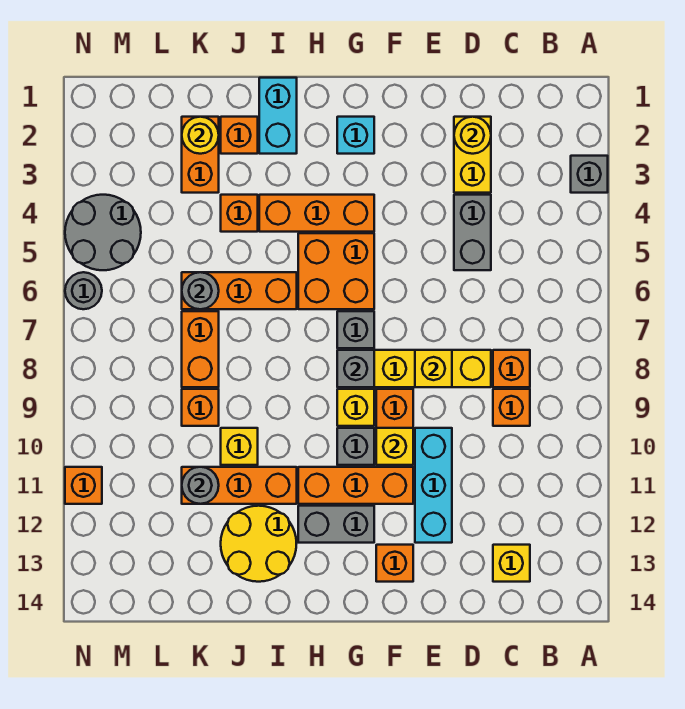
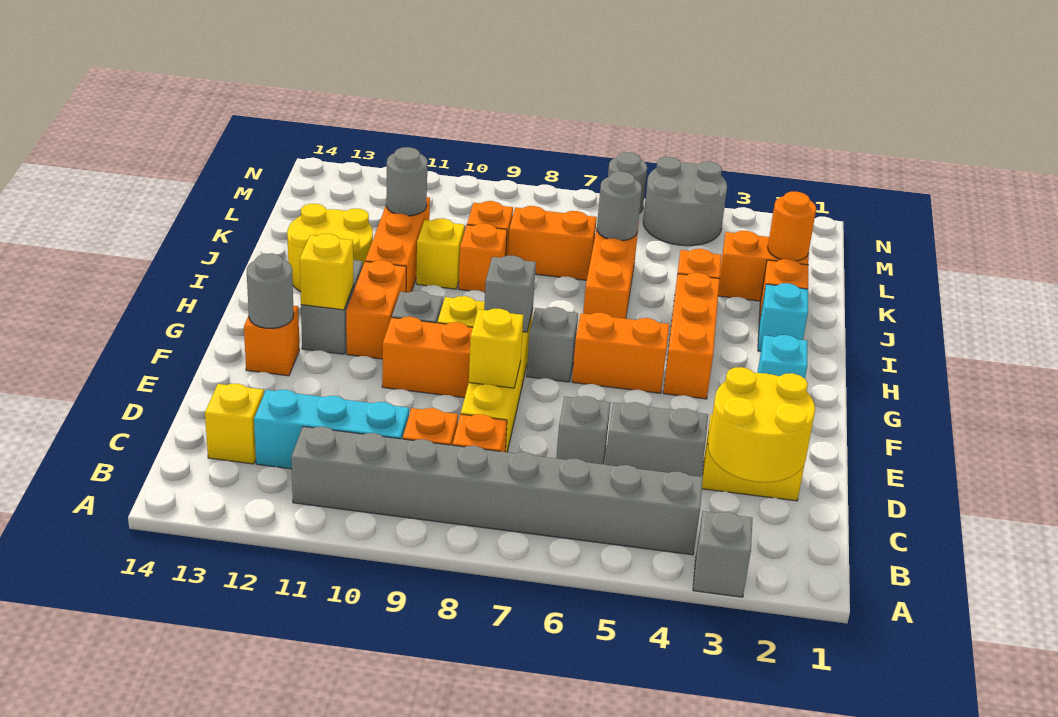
none -> grey 1x8 brick [291,427,703,555]
yellow 1x1 round brick [454,117,491,154] -> yellow 2x2 round brick [708,367,815,482]
none -> grey 1x1 brick [556,396,611,464]
cyan 1x3 brick [415,428,452,543] -> cyan 1x3 brick moved to [254,390,409,469]
yellow 1x1 brick [376,428,413,465] -> yellow 1x1 brick moved to [300,234,353,310]
orange 1x3 brick [298,467,413,504] -> orange 1x2 brick [346,260,406,359]
none -> grey 1x1 round brick [247,253,294,328]
orange 2x2 brick [298,233,374,309] -> orange 1x2 brick [572,313,669,393]
cyan 1x2 brick [259,78,297,154] -> cyan 1x1 brick [758,283,808,351]
yellow 1x1 round brick [182,117,219,154] -> orange 1x1 round brick [768,192,816,261]
orange 1x1 brick [65,467,102,504] -> orange 1x1 brick moved to [459,223,507,293]

